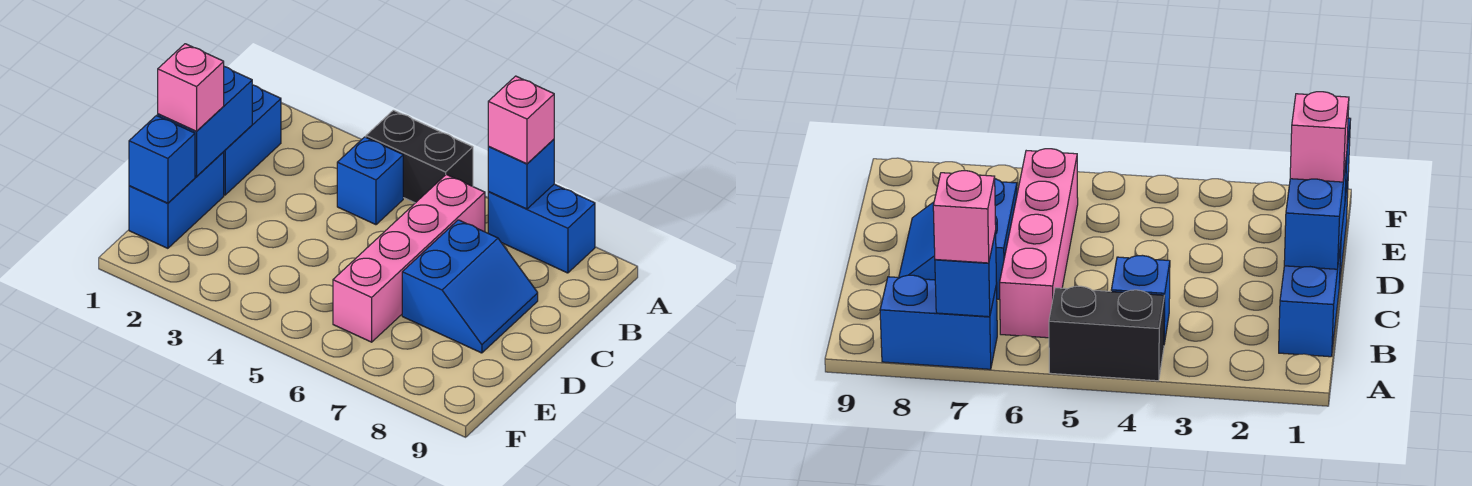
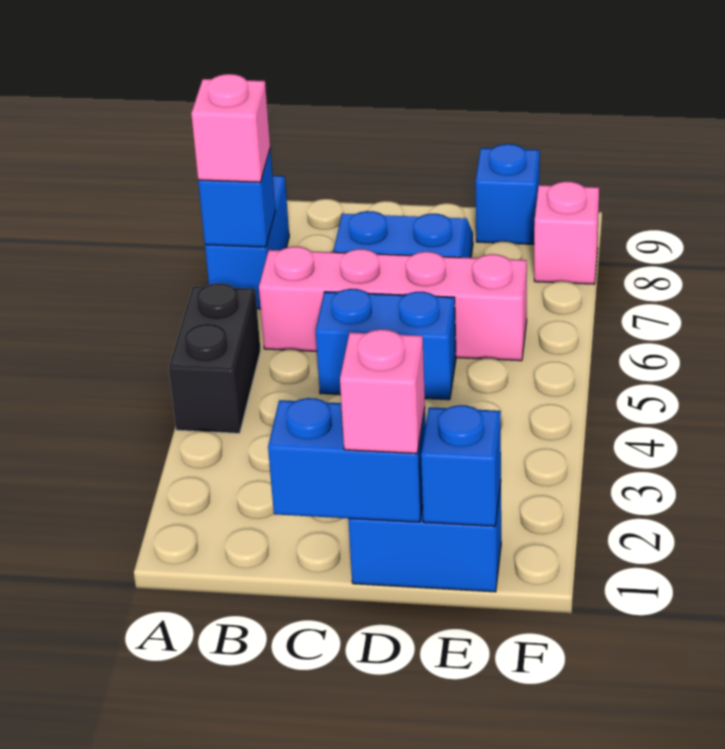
blue 1x2 brick [224,85,281,195] -> blue 1x2 brick moved to [316,289,456,400]
blue 1x1 brick [337,137,403,225] -> blue 1x1 brick moved to [476,144,540,244]
none -> pink 1x1 brick [534,181,599,284]

